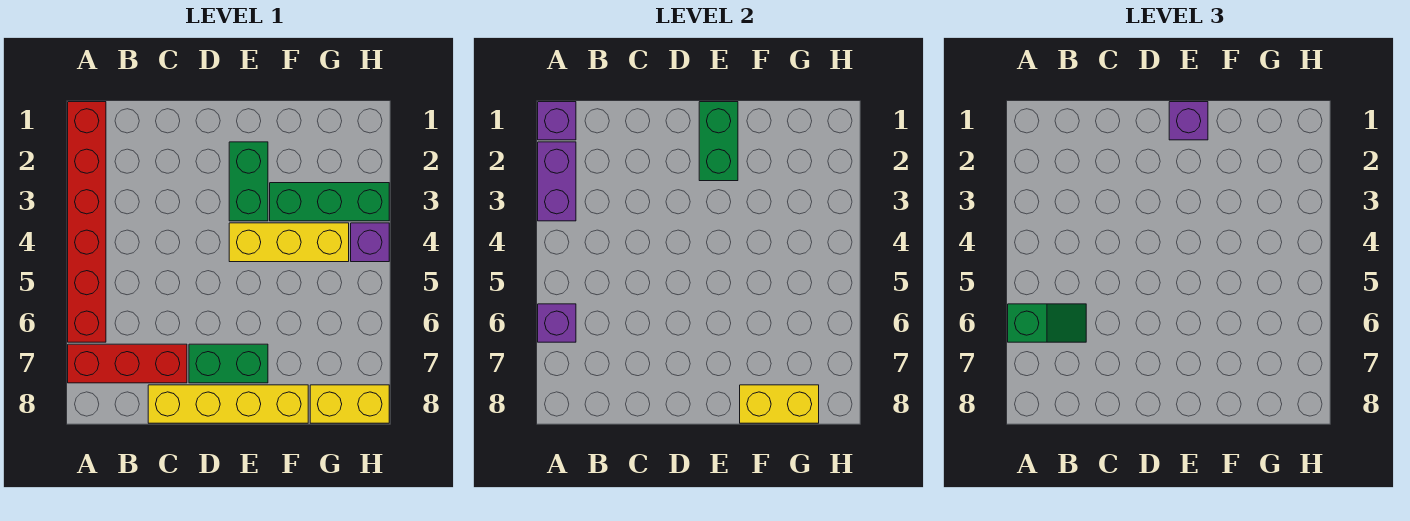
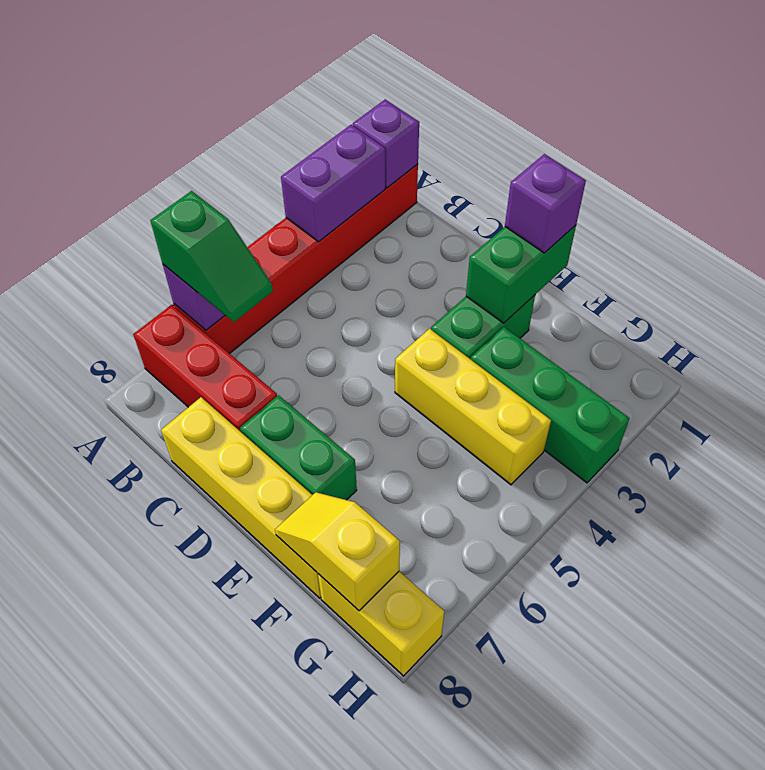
yellow 1x2 brick [740,385,819,423] -> yellow 1x2 slope [275,492,400,611]
purple 1x1 brick [351,223,389,262] -> none

